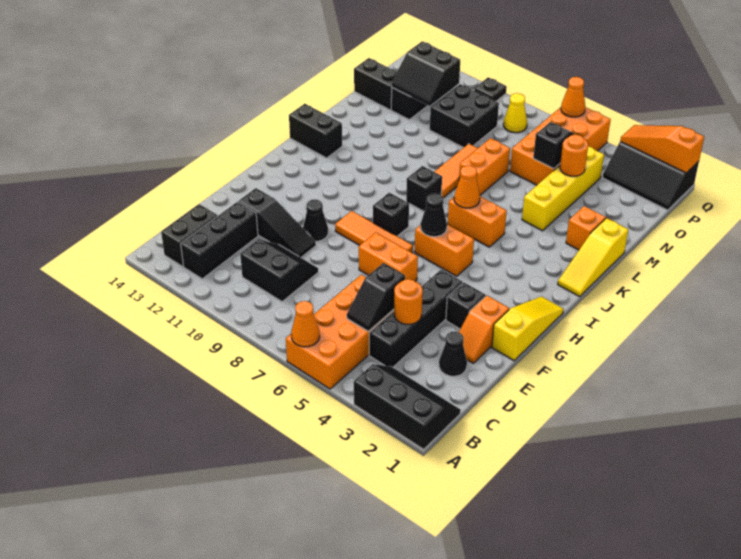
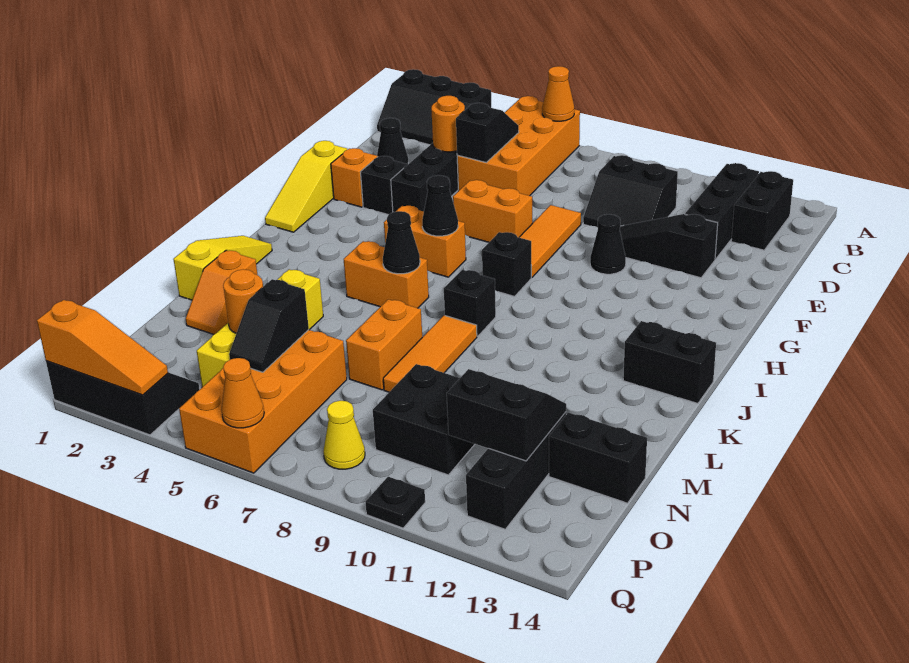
orange 1x3 tile [335,211,413,253] -> orange 1x3 tile turned to [519,205,581,277]
orange 1x1 cone [454,166,480,208] -> black 1x1 cone [383,211,420,274]

